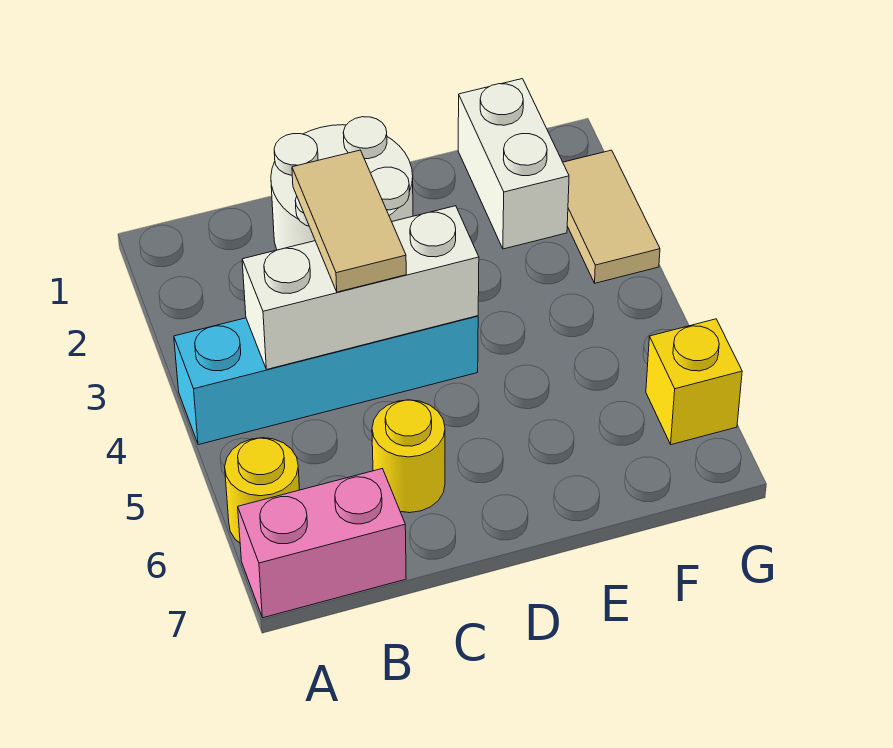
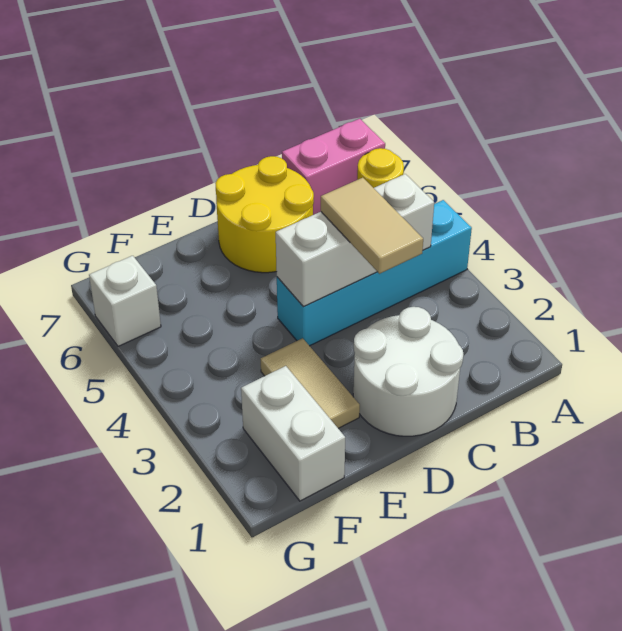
yellow 1x1 round brick [372,400,445,513] -> yellow 2x2 round brick [215,156,314,273]
tan 1x2 tile [563,150,660,283] -> tan 1x2 tile moved to [261,338,360,428]
yellow 1x1 brick [646,319,742,445] -> white 1x1 brick [89,256,161,346]

